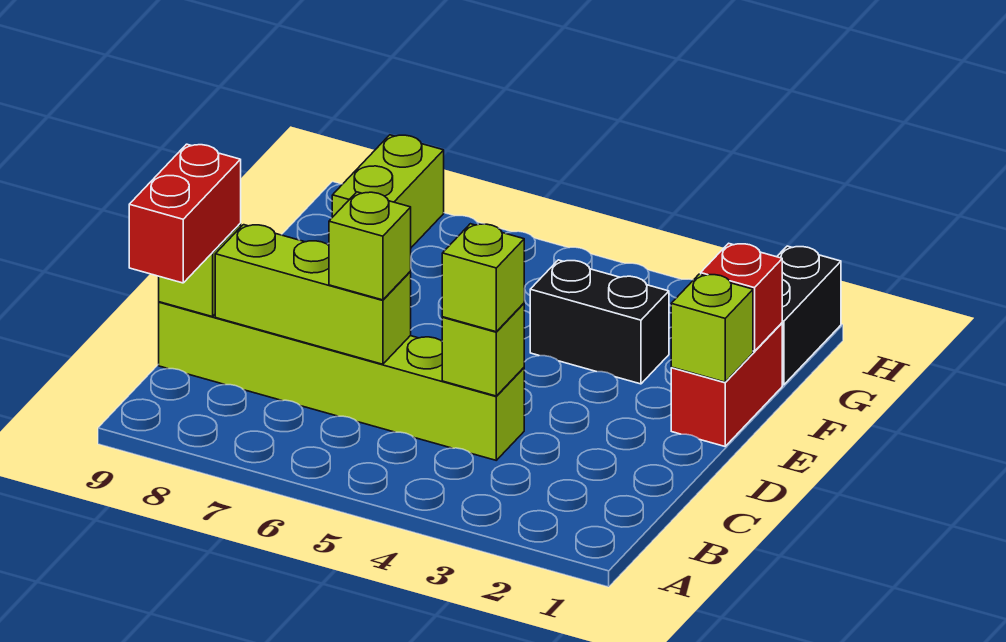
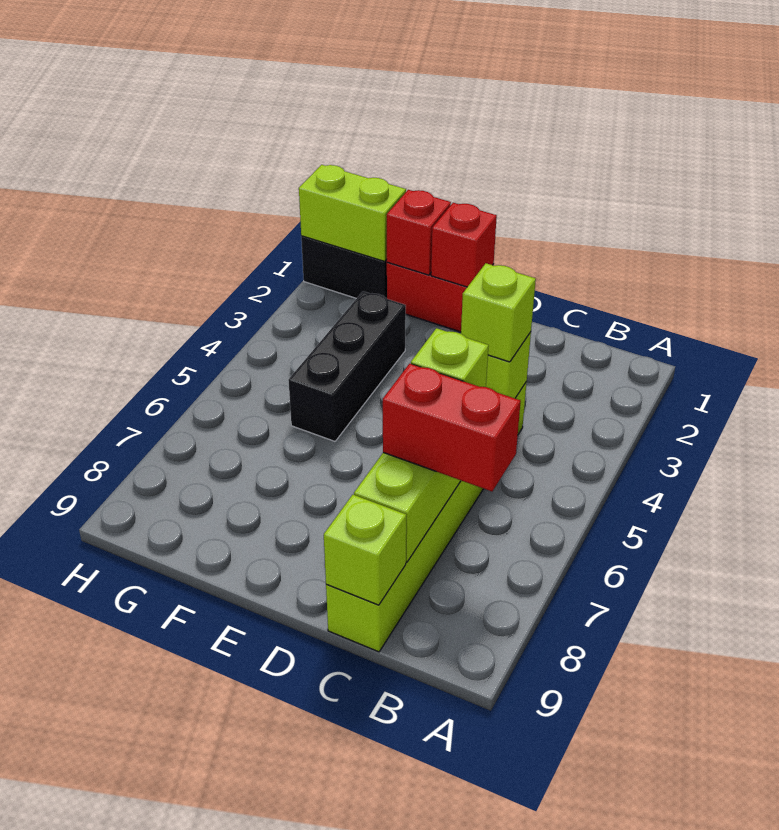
red 1x2 brick [129,144,241,283] -> red 1x2 brick moved to [383,364,521,491]
lime 1x1 brick [671,274,753,382] -> red 1x1 brick [431,203,497,287]
black 1x2 brick [530,260,669,384] -> black 1x3 brick [288,291,406,441]
lime 1x2 brick [332,135,444,247] -> lime 1x2 brick moved to [299,165,406,261]

